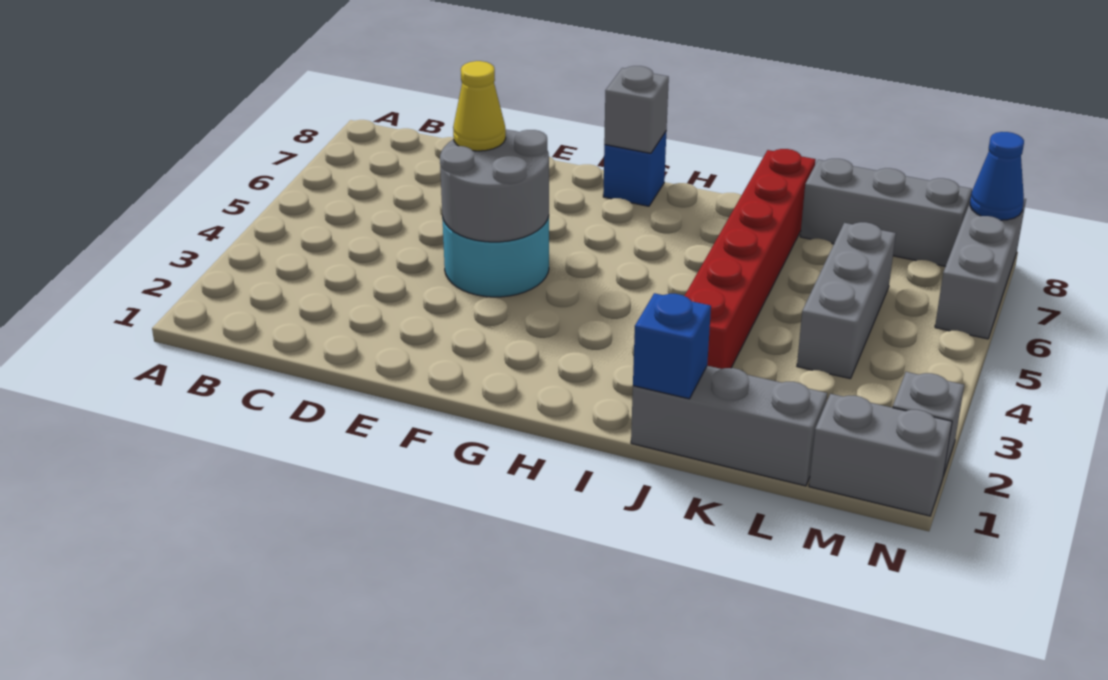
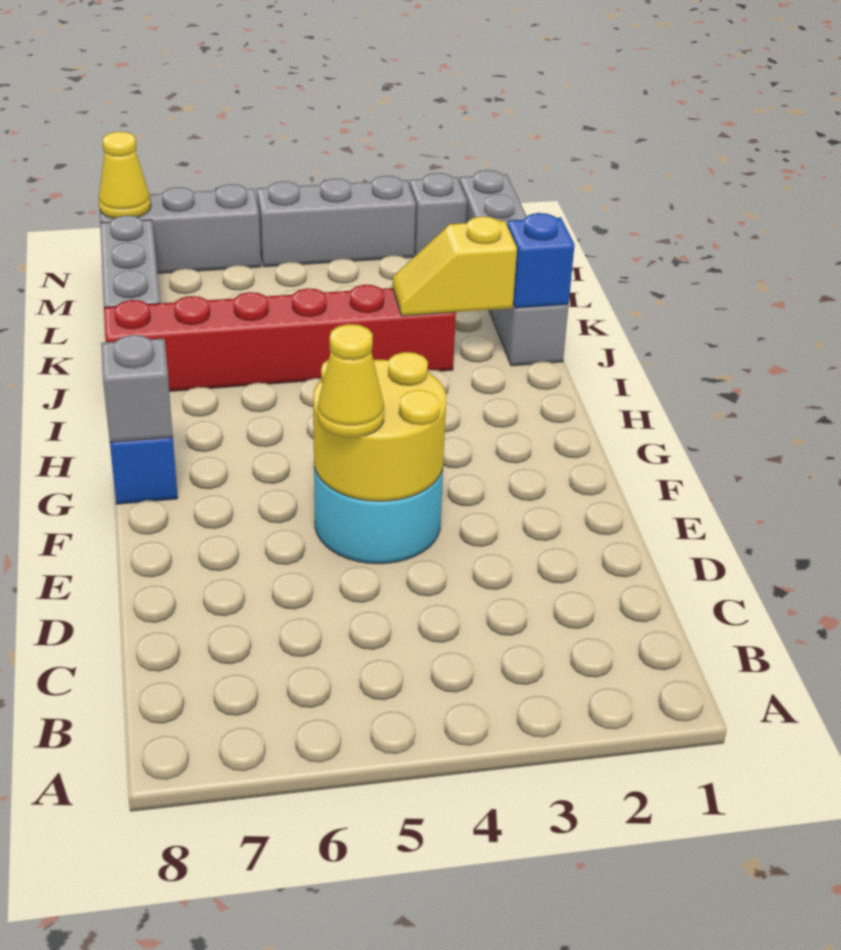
grey 2x2 round brick [440,130,549,242] -> yellow 2x2 round brick [313,352,446,501]
none -> yellow 1x2 slope [392,216,517,316]
grey 1x3 brick [797,222,896,379] -> grey 1x3 brick moved to [257,176,416,267]
blue 1x1 cone [970,132,1024,220] -> yellow 1x1 cone [99,132,151,218]

